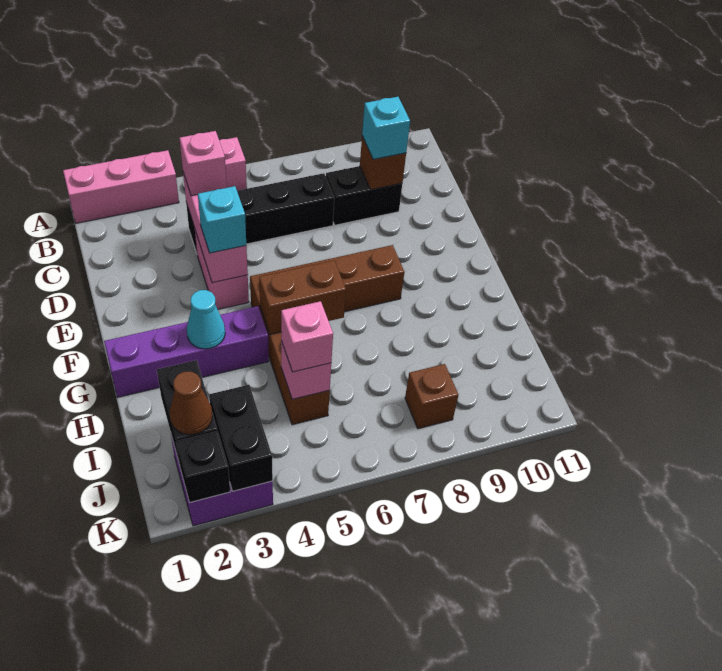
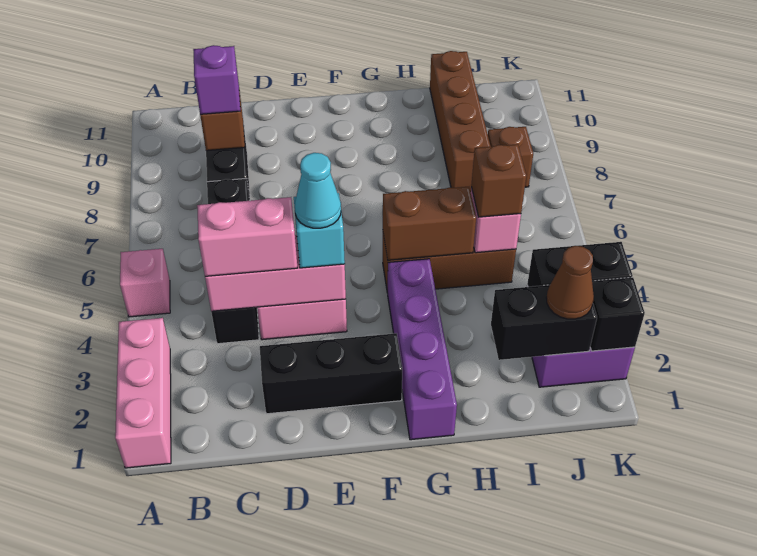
pink 1x1 brick [180,131,227,196] -> pink 1x2 brick [197,197,298,276]
cyan 1x1 brick [362,97,410,159] -> purple 1x1 brick [193,45,240,115]
none -> black 1x3 brick [260,333,402,414]
brown 1x4 brick [250,245,404,312] -> brown 1x4 brick moved to [430,51,491,192]
cyan 1x1 cone [187,290,225,349] -> cyan 1x1 cone moved to [294,153,341,228]
brown 1x2 brick [259,260,346,335] -> brown 1x2 brick turned to [383,187,476,260]
pink 1x1 brick [281,301,333,372] -> brown 1x1 brick [471,144,526,217]

